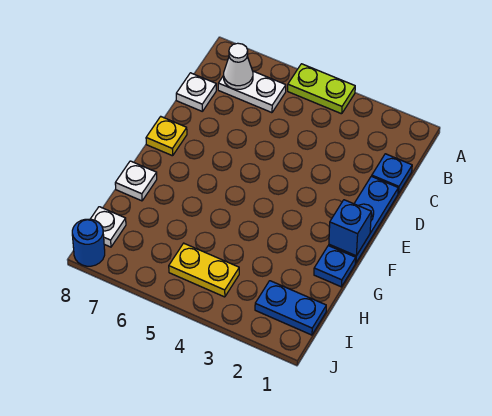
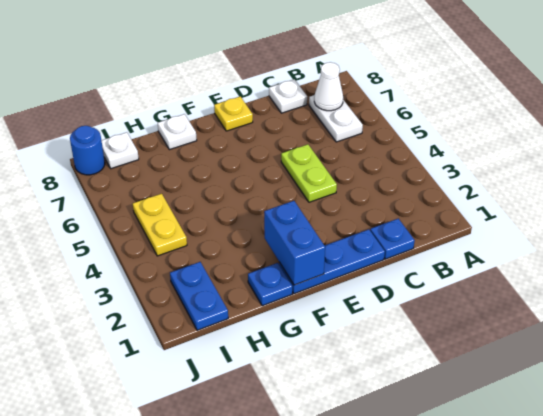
lime 1x2 plate [288,64,355,114] -> lime 1x2 plate moved to [281,144,337,202]
blue 1x1 brick [329,200,371,256] -> blue 1x2 brick [264,201,325,285]

